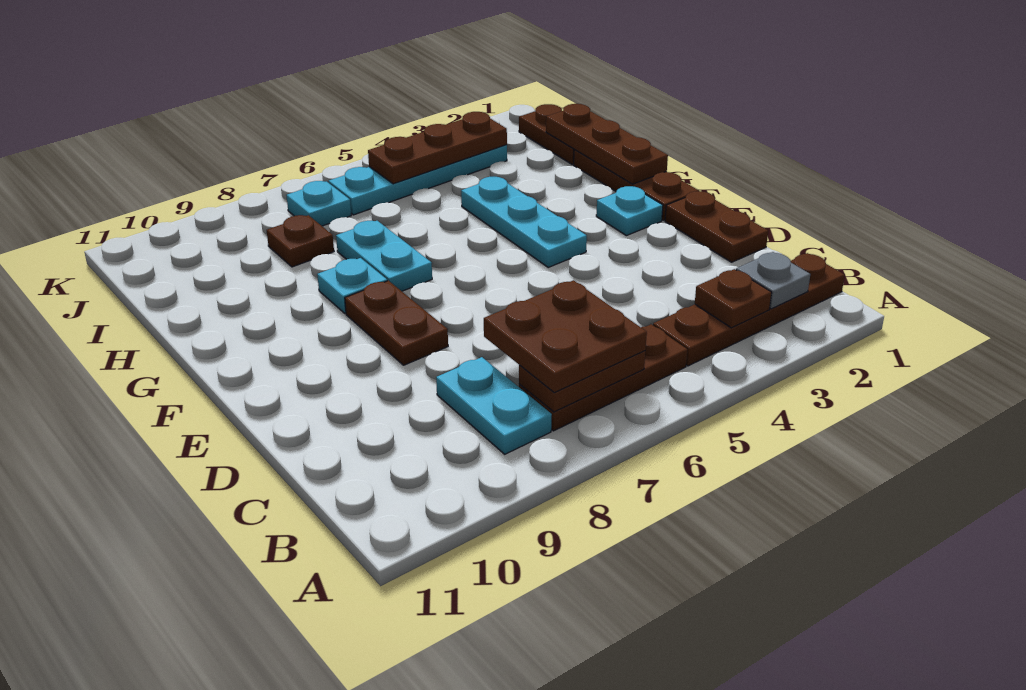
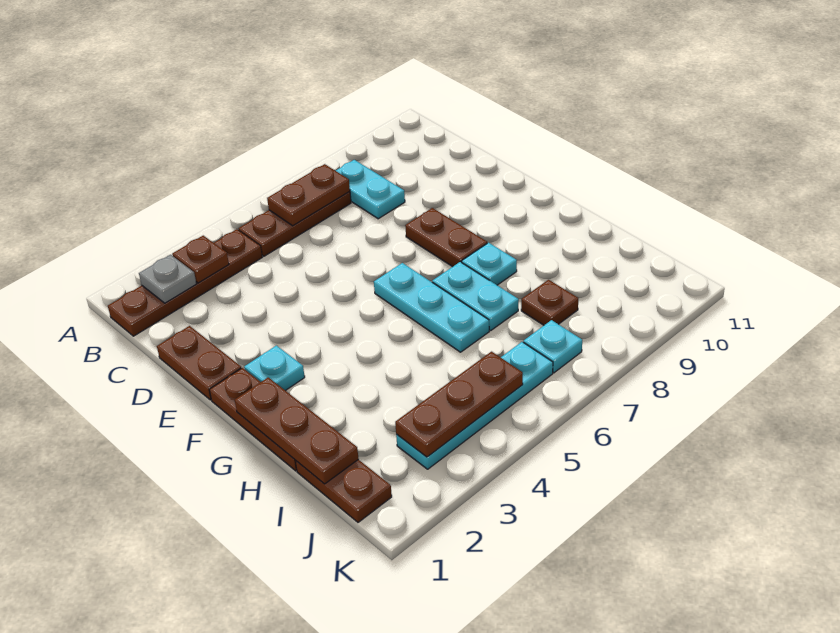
brown 2x2 plate [484,280,647,393] -> none
cyan 1x3 plate [461,177,587,267] -> cyan 1x3 plate moved to [374,263,489,352]

